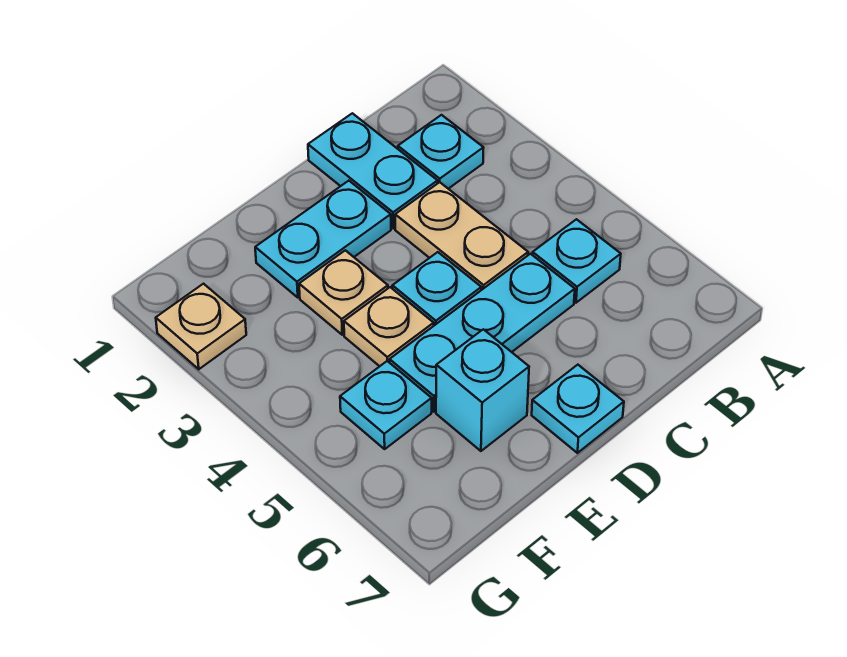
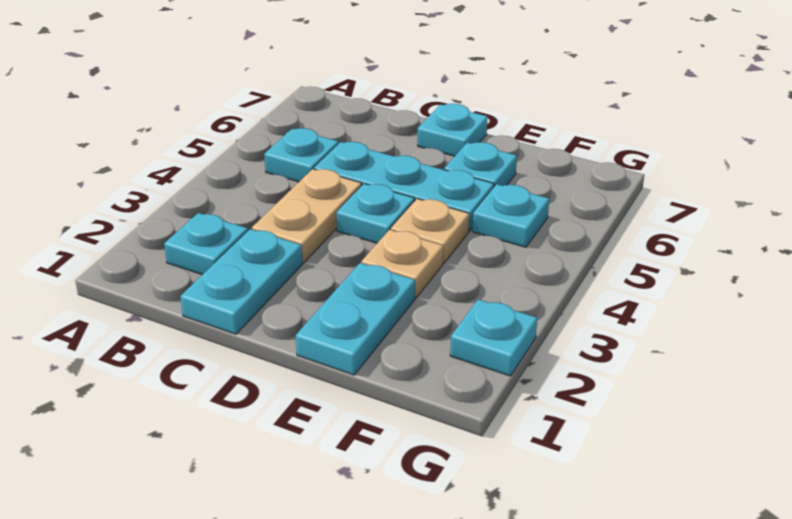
cyan 1x2 plate [255,181,391,297] -> cyan 1x2 plate turned to [296,263,415,375]
cyan 1x1 brick [436,329,529,451] -> cyan 1x1 plate [444,142,517,187]
tan 1x1 plate [156,284,246,369] -> cyan 1x1 plate [450,299,537,376]

